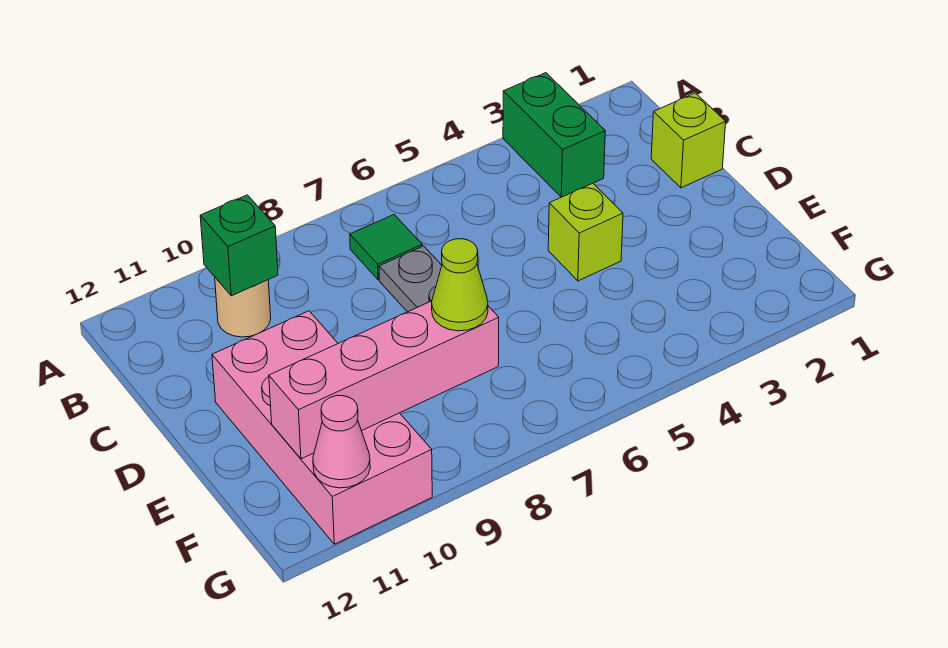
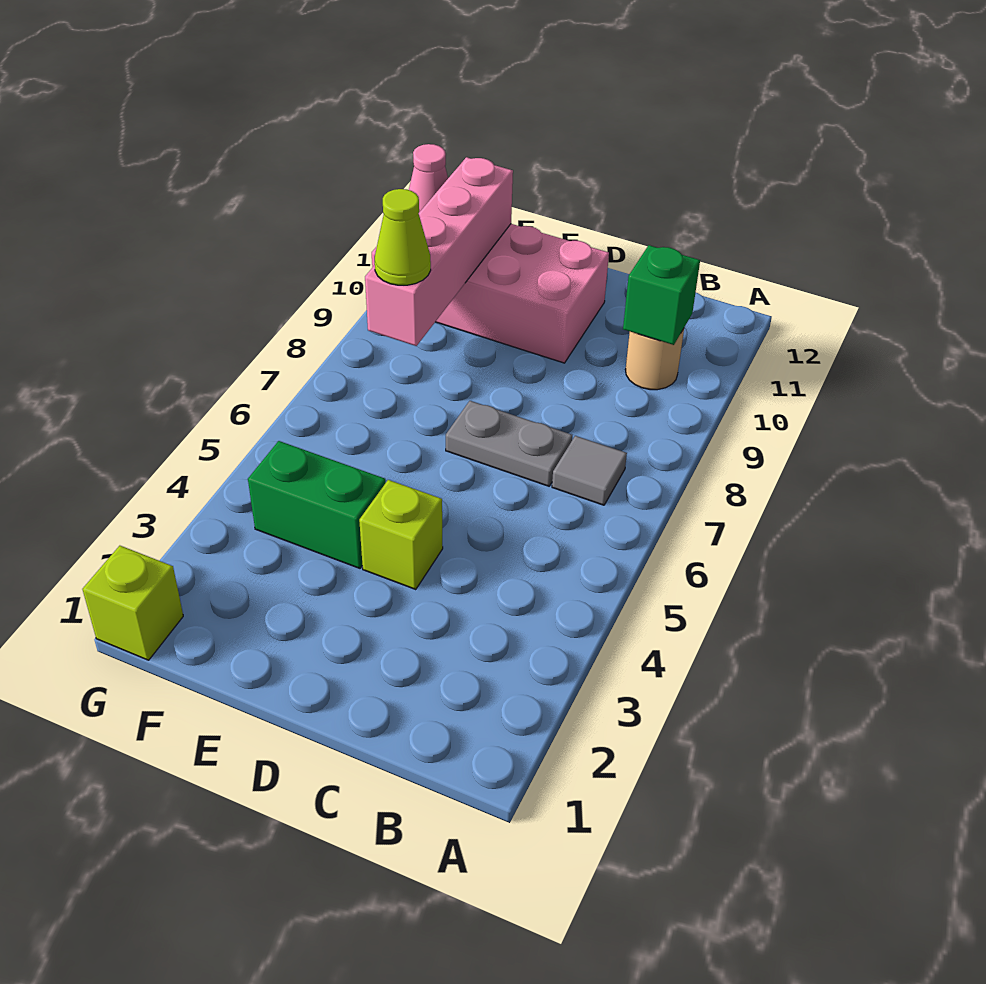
green 1x2 brick [503,73,605,197] -> green 1x2 brick moved to [248,441,386,568]
green 1x1 tile [350,215,422,280] -> grey 1x1 tile [552,436,627,505]
lime 1x1 brick [651,93,726,188] -> lime 1x1 brick moved to [82,546,183,660]

